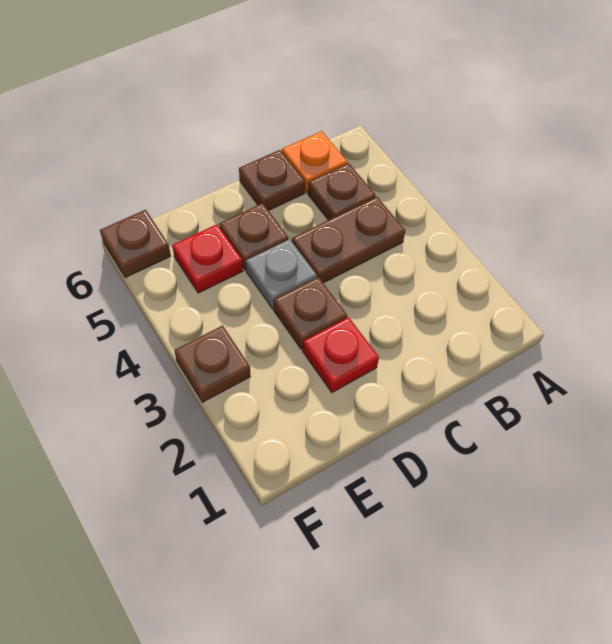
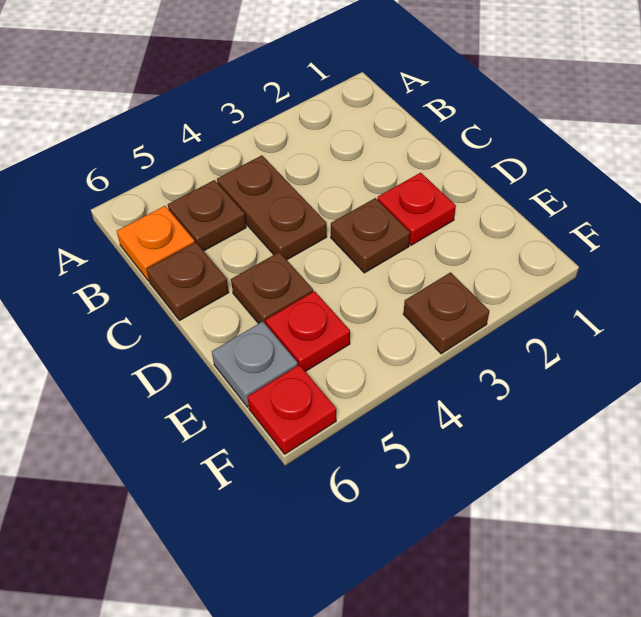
grey 1x1 plate [246,239,317,309] -> grey 1x1 plate moved to [212,321,298,407]
brown 1x1 plate [100,210,171,278] -> red 1x1 plate [247,365,336,454]

